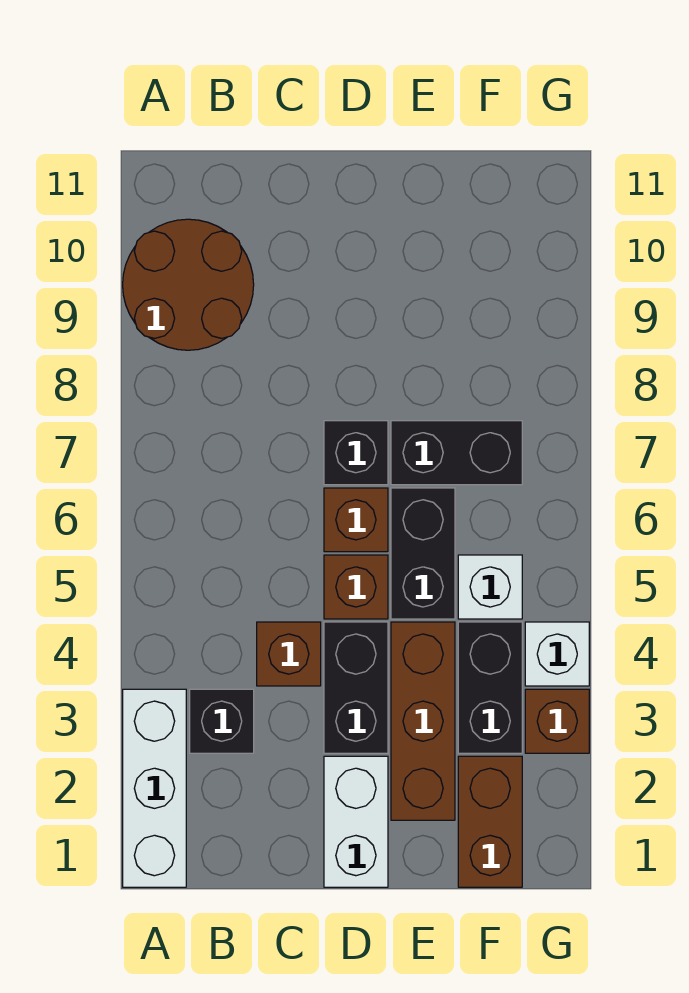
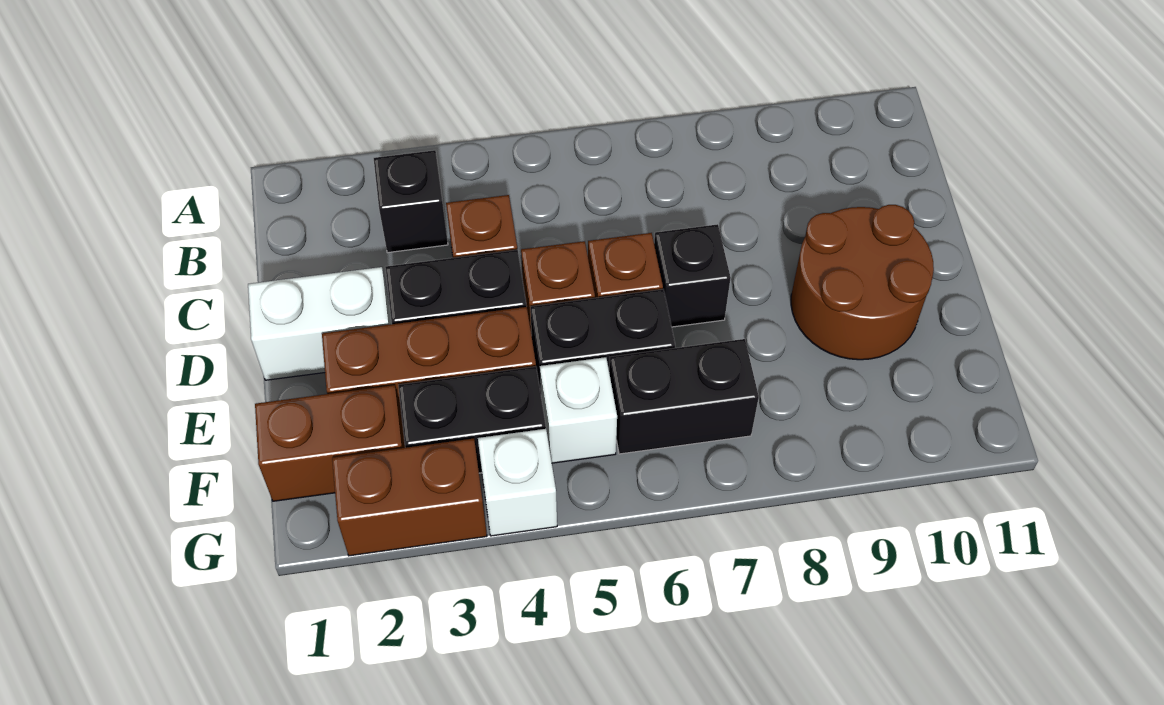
white 1x3 brick [123,689,186,887] -> none
brown 2x2 round brick [123,219,254,350] -> brown 2x2 round brick moved to [791,205,934,360]
black 1x2 brick [391,421,522,485] -> black 1x2 brick turned to [609,339,759,454]
brown 1x1 brick [525,689,589,753] -> brown 1x2 brick [332,439,487,556]

